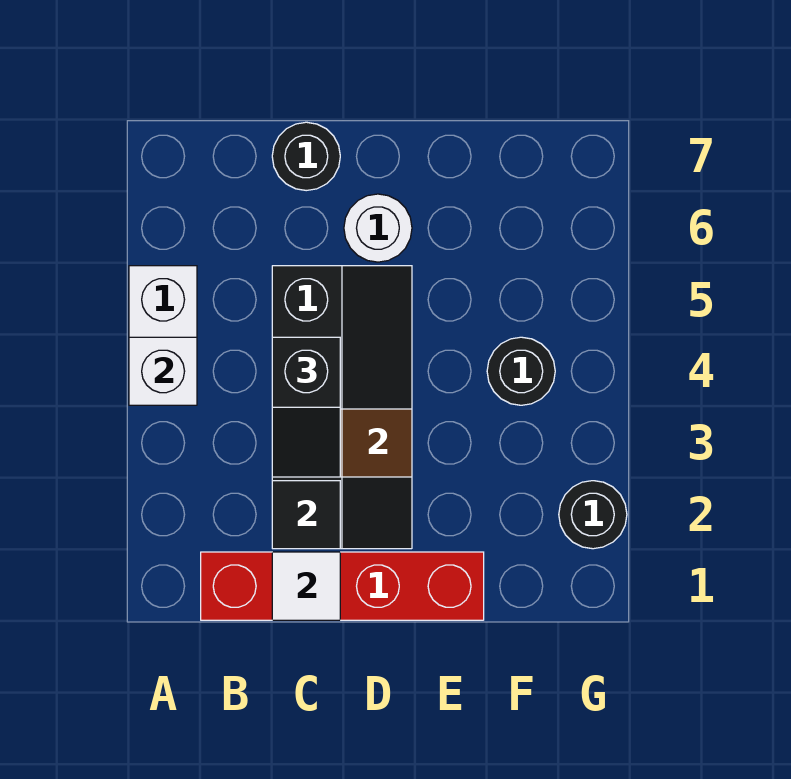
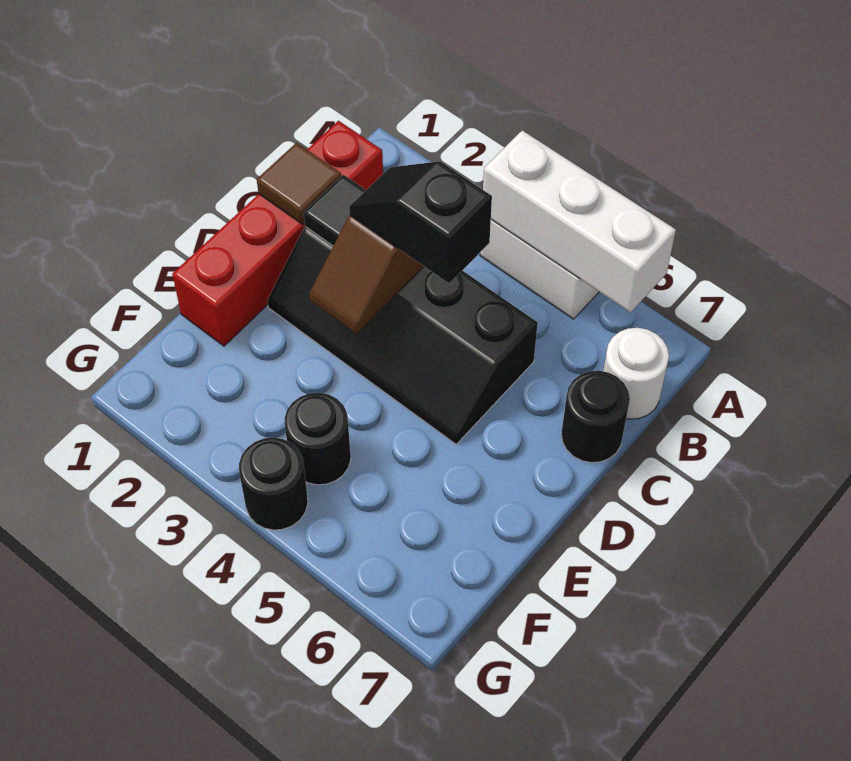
white 1x1 brick [129,337,197,405] -> white 1x3 brick [483,130,676,313]
white 1x1 tile [272,552,340,620] -> brown 1x1 tile [257,143,341,224]
white 1x1 round brick [344,194,412,262] -> white 1x1 round brick moved to [603,328,669,419]
black 1x1 round brick [559,481,627,549] -> black 1x1 round brick moved to [239,438,308,530]

